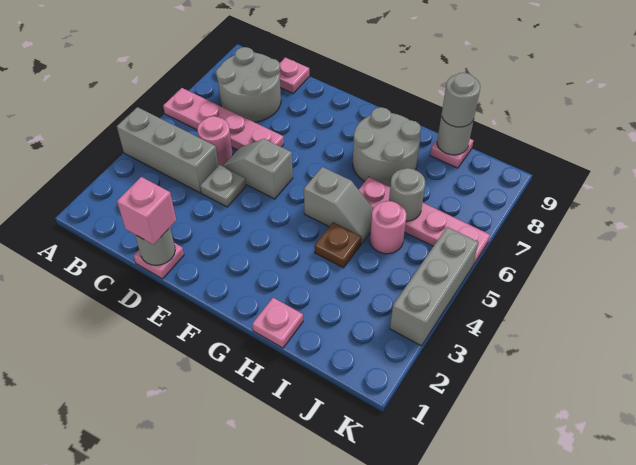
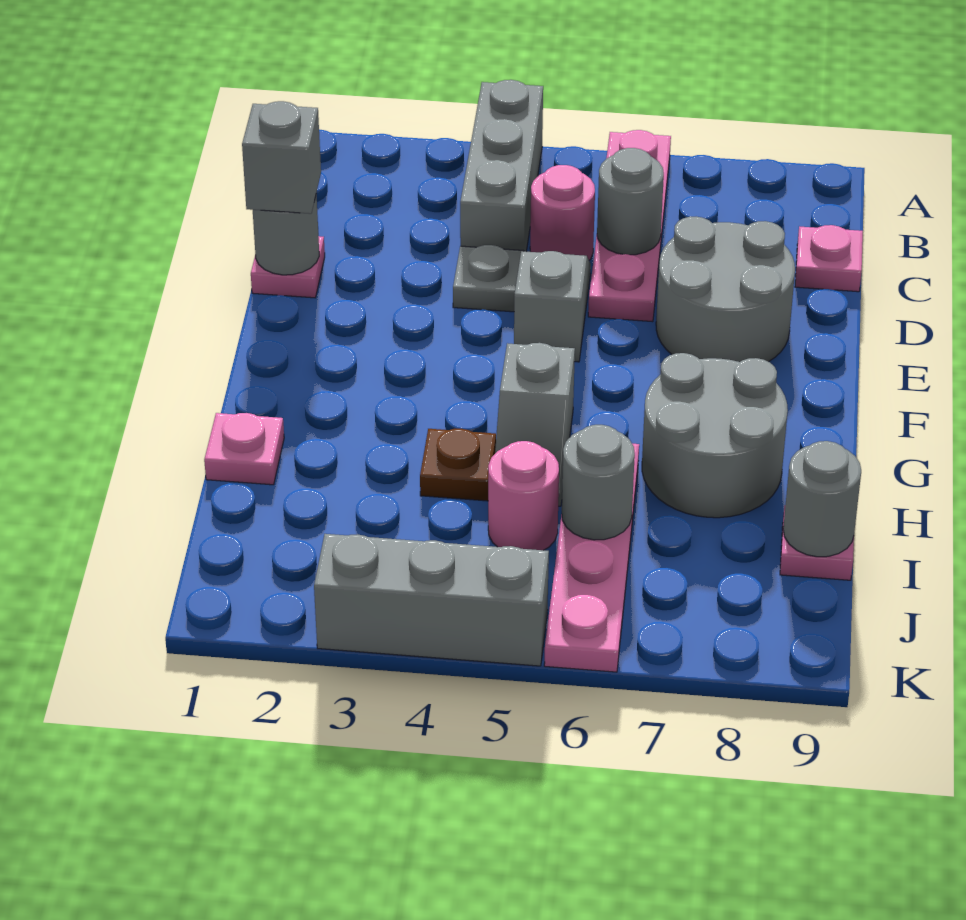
grey 2x2 round brick [216,47,281,122] -> grey 2x2 round brick moved to [656,217,795,362]
pink 1x1 brick [117,177,176,245] -> grey 1x1 brick [242,101,321,214]
grey 1x1 round brick [442,73,480,127] -> grey 1x1 round brick moved to [597,148,664,255]

